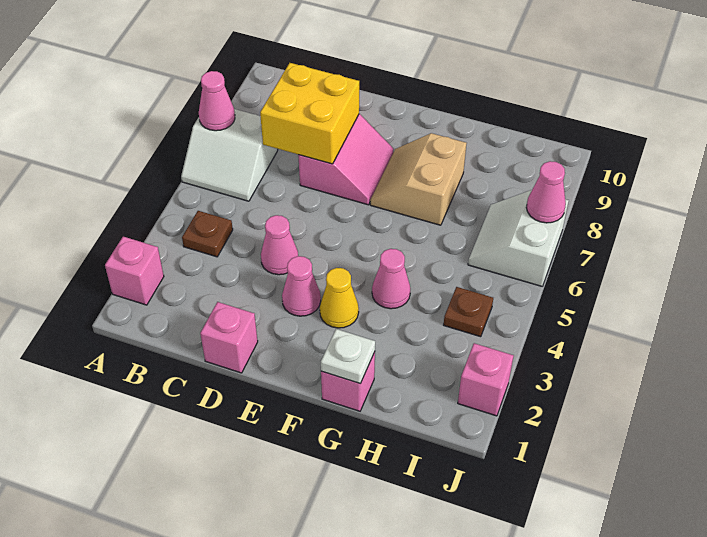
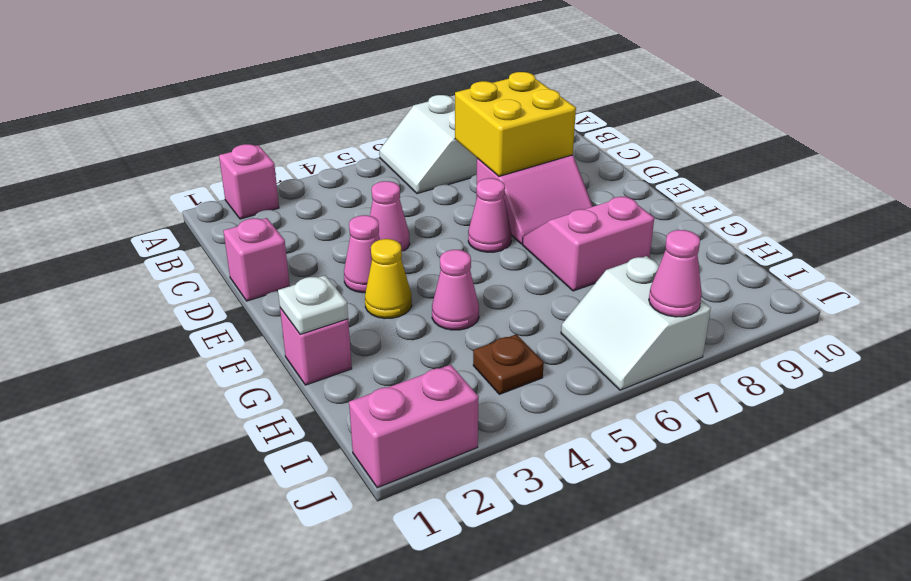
pink 1x1 cone [199,71,235,131] -> pink 1x1 cone moved to [468,178,511,252]
brown 1x1 plate [182,211,233,257] -> none
tan 2x2 slope [370,133,467,225] -> pink 2x2 slope [523,196,654,291]
white 2x2 slope [468,190,569,286] -> white 2x2 slope turned to [561,256,711,390]
pink 1x1 brick [458,343,514,416] -> pink 1x2 brick [349,365,479,488]

